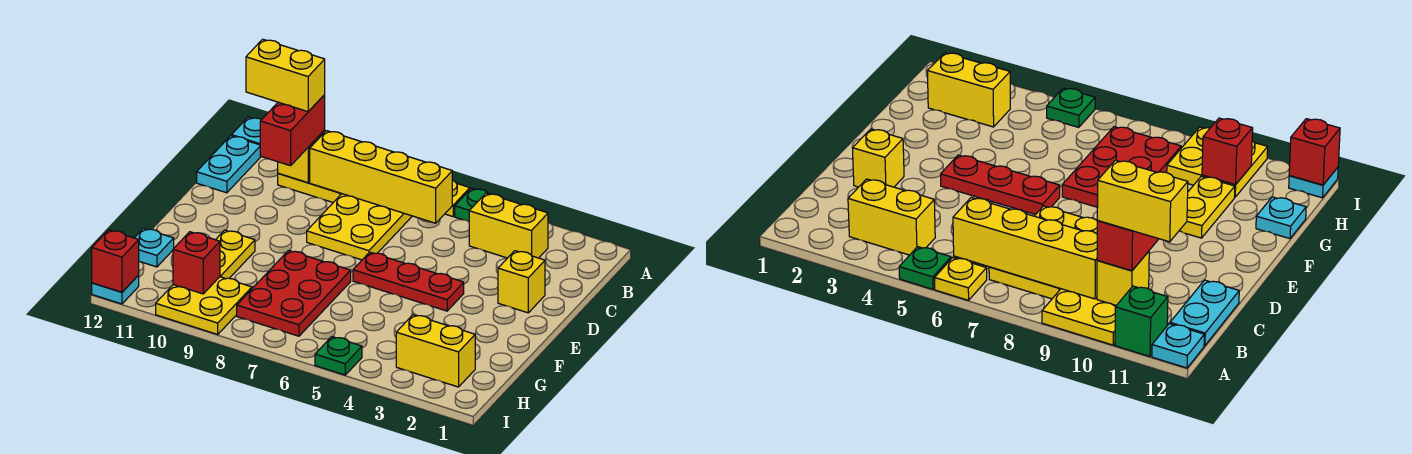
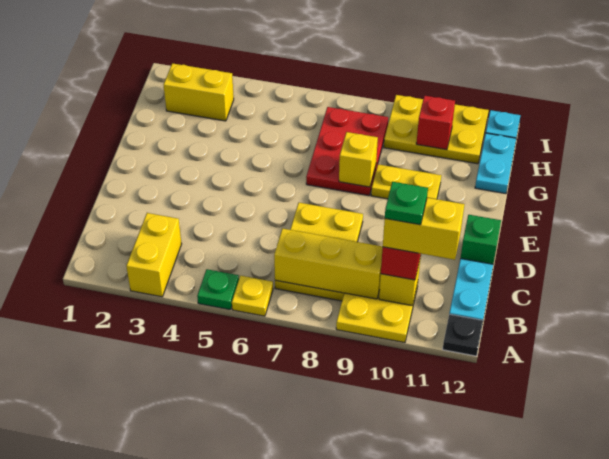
green 1x1 brick [1115,286,1168,357] -> green 1x1 brick moved to [461,215,501,264]
cyan 1x1 plate [231,117,261,145] -> black 1x1 plate [443,314,483,356]
yellow 1x2 brick [469,193,548,258] -> yellow 1x2 brick turned to [126,213,181,297]
yellow 1x4 brick [310,131,452,223] -> yellow 1x3 brick [274,228,383,299]
yellow 1x1 brick [498,251,545,313] -> yellow 1x1 brick moved to [339,132,378,187]
red 1x3 plate [353,252,464,311] -> none
yellow 1x2 plate [216,230,255,279] -> yellow 1x2 plate turned to [371,164,441,199]
cyan 1x1 plate [135,228,174,267] -> cyan 1x2 plate [475,133,516,194]
yellow 2x2 plate [156,277,252,334] -> yellow 2x3 plate [384,95,489,164]
green 1x1 plate [315,337,362,375] -> green 1x1 plate moved to [385,182,428,225]
red 1x1 brick [92,230,139,292] -> none

